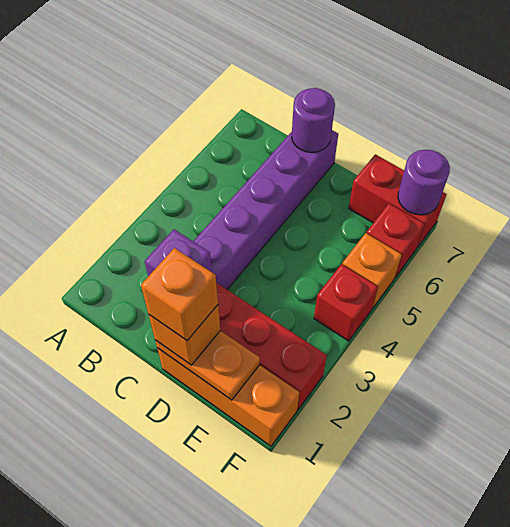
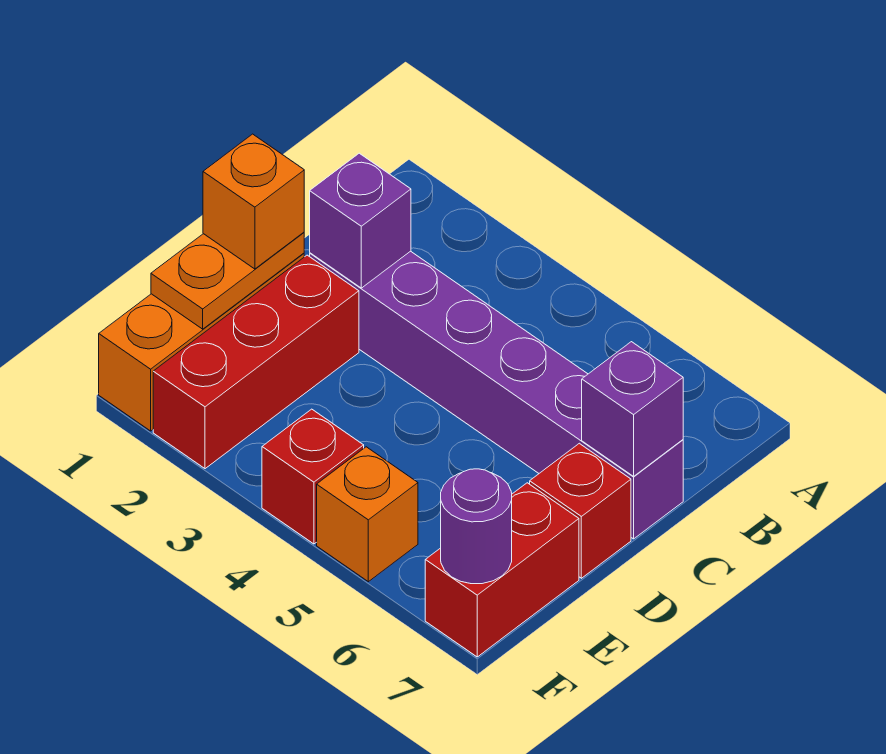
purple 1x1 round brick [292,88,335,152] -> purple 1x1 brick [582,342,683,476]
orange 1x1 brick [141,248,218,341] -> none
red 1x1 brick [367,203,425,278] -> red 1x1 brick moved to [530,443,631,578]

